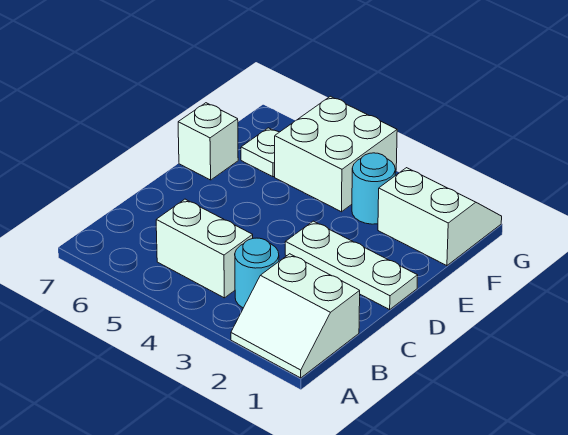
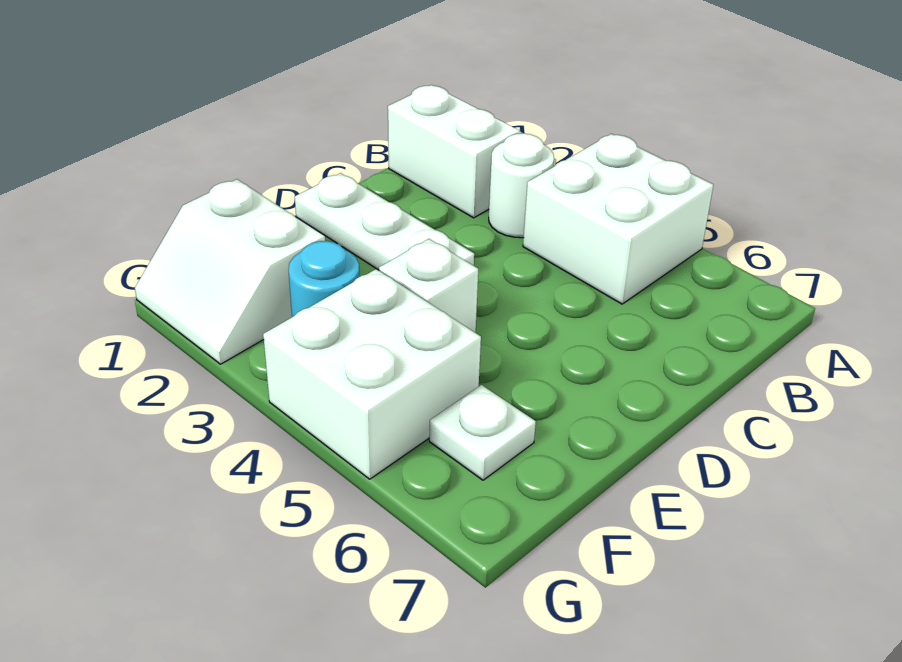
cyan 1x1 round brick [235,238,279,308] -> white 1x1 round brick [489,133,554,238]
white 1x2 brick [156,199,253,298] -> white 2x2 brick [523,134,713,304]
white 1x1 brick [178,103,238,180] -> white 1x1 brick moved to [379,239,478,333]

